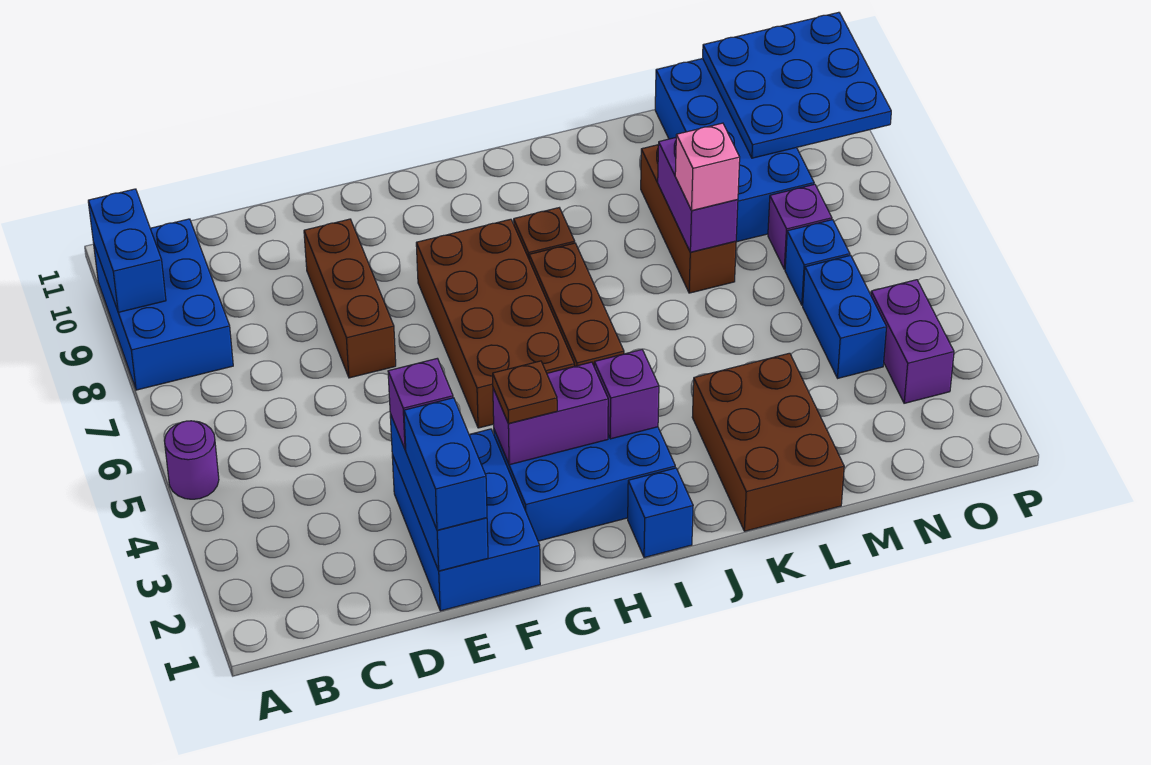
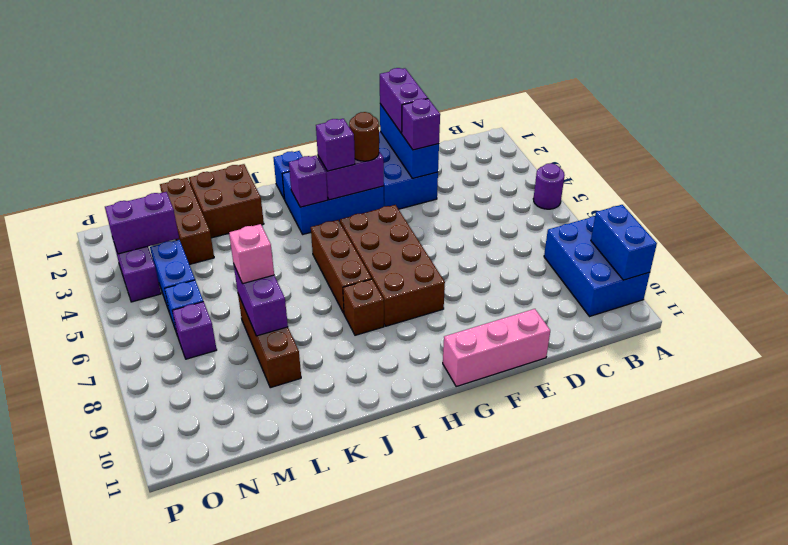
blue 1x2 brick [404,398,487,530] -> purple 1x2 brick [380,68,428,133]
brown 1x3 brick [304,219,396,378] -> brown 1x3 brick moved to [160,178,214,265]
none -> pink 1x3 brick [443,309,550,386]
brown 1x1 plate [493,361,557,424] -> brown 1x1 round brick [349,112,379,161]
none -> purple 1x1 brick [316,119,355,171]
brown 2x3 brick [692,353,844,531] -> brown 2x2 brick [189,164,264,238]
blue 2x4 brick [655,59,814,242] -> none
none -> purple 1x2 brick [105,192,179,254]
blue 3x3 plate [703,12,891,158] -> none

